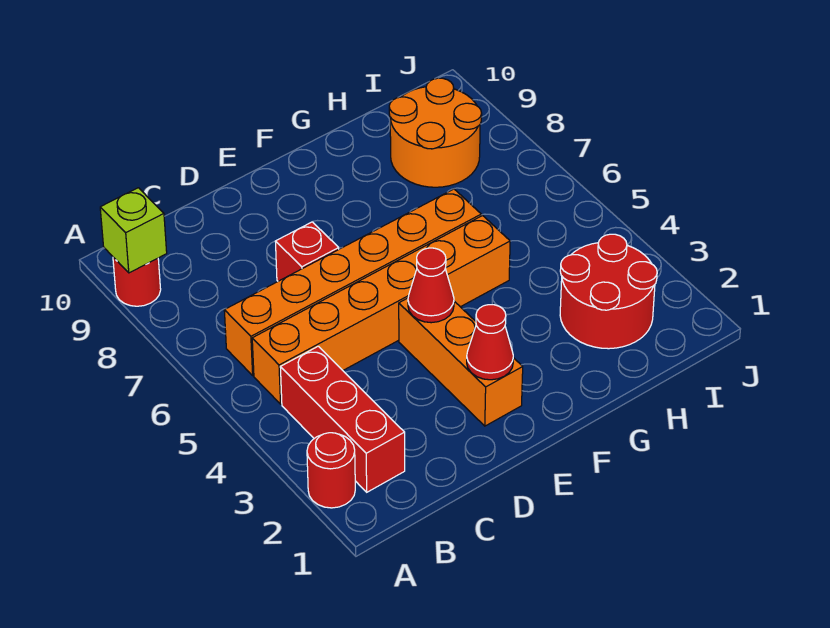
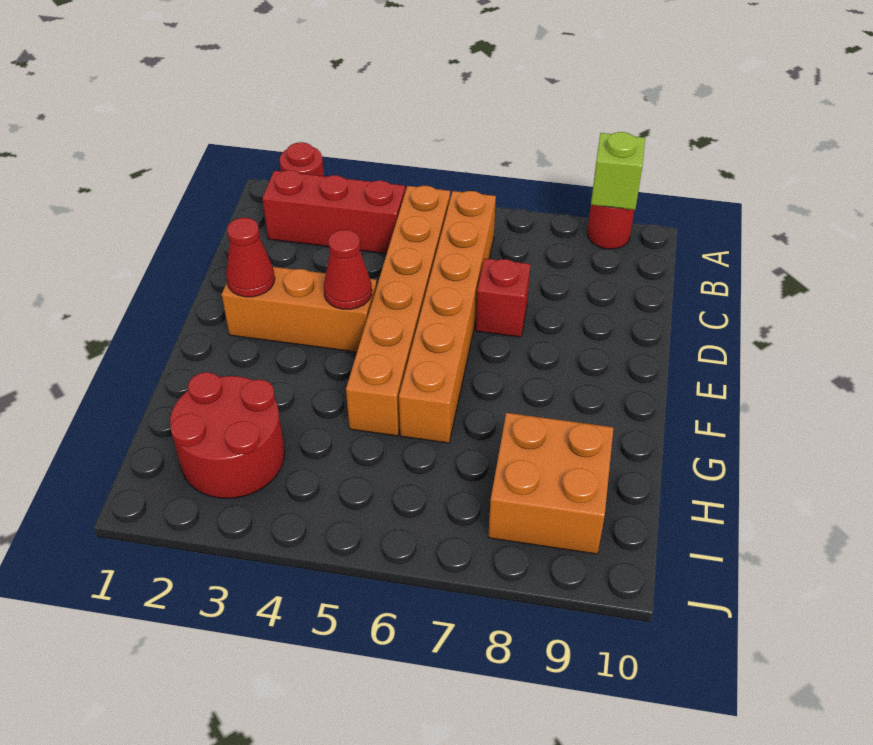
orange 2x2 round brick [389,78,482,187] -> orange 2x2 brick [488,413,613,554]

